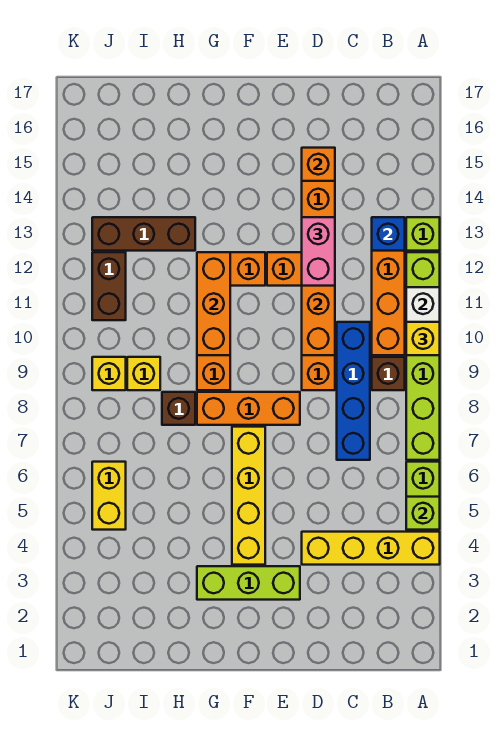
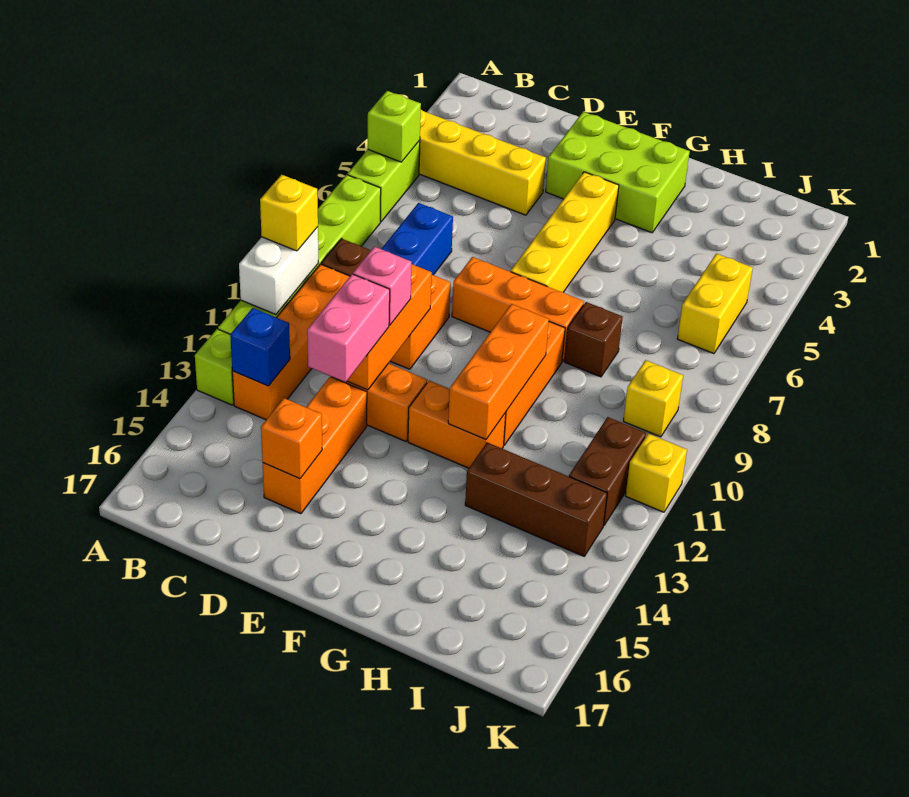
none -> pink 1x1 brick [353,247,412,325]
lime 1x3 brick [197,566,300,600] -> lime 2x3 brick [546,112,690,233]
yellow 1x1 brick [127,357,160,390] -> yellow 1x1 brick moved to [626,434,687,512]

